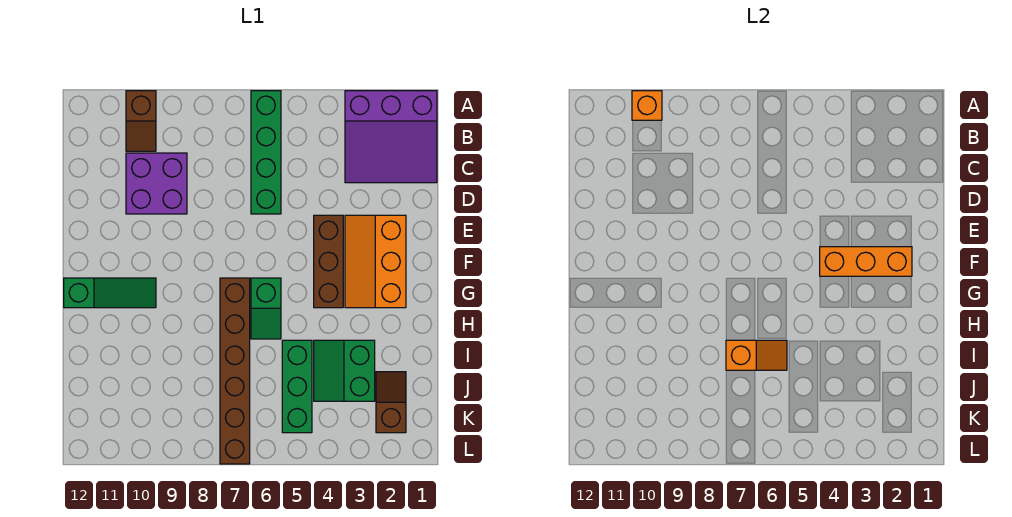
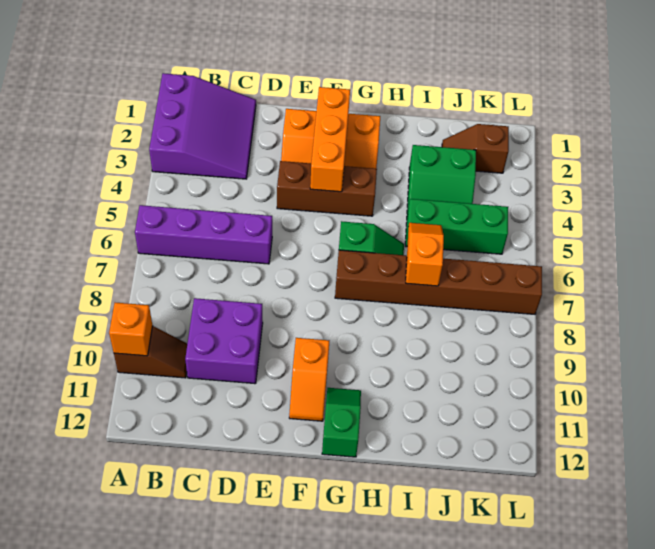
green 1x4 brick [251,91,281,214] -> purple 1x4 brick [135,205,272,264]
none -> orange 1x2 slope [289,338,329,421]
green 1x3 slope [64,278,156,308] -> green 1x2 slope [322,388,361,457]

